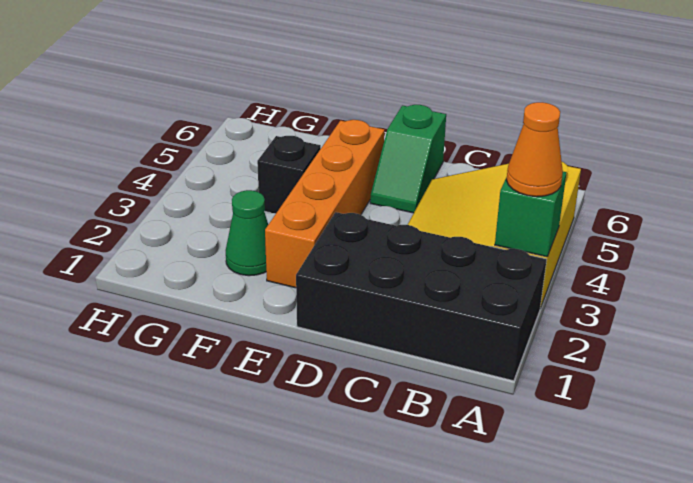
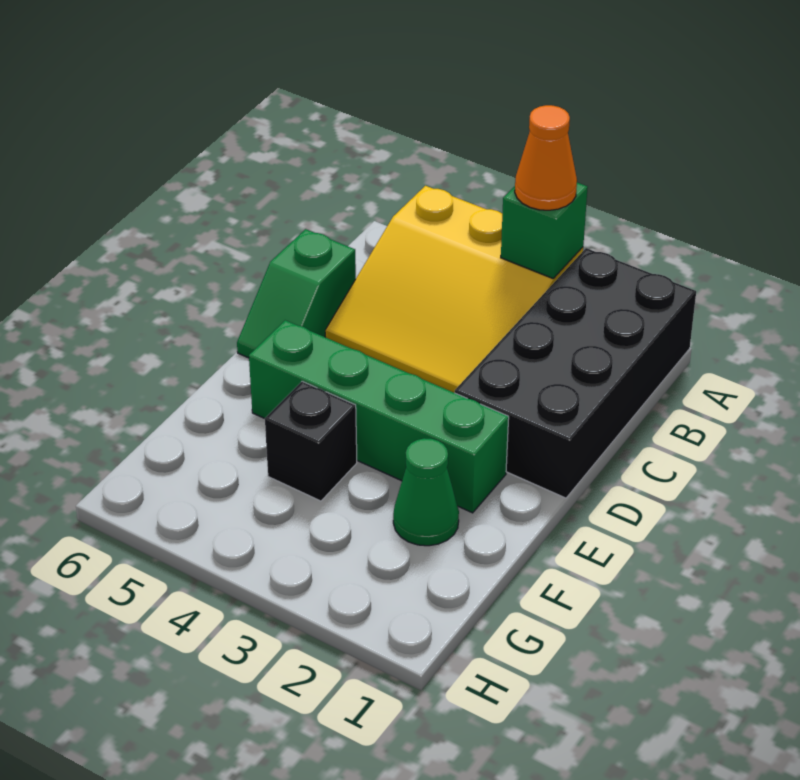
green 1x2 slope [370,105,446,213] -> green 1x2 slope turned to [237,229,356,358]
orange 1x4 brick [265,120,385,288] -> green 1x4 brick [249,320,509,513]

